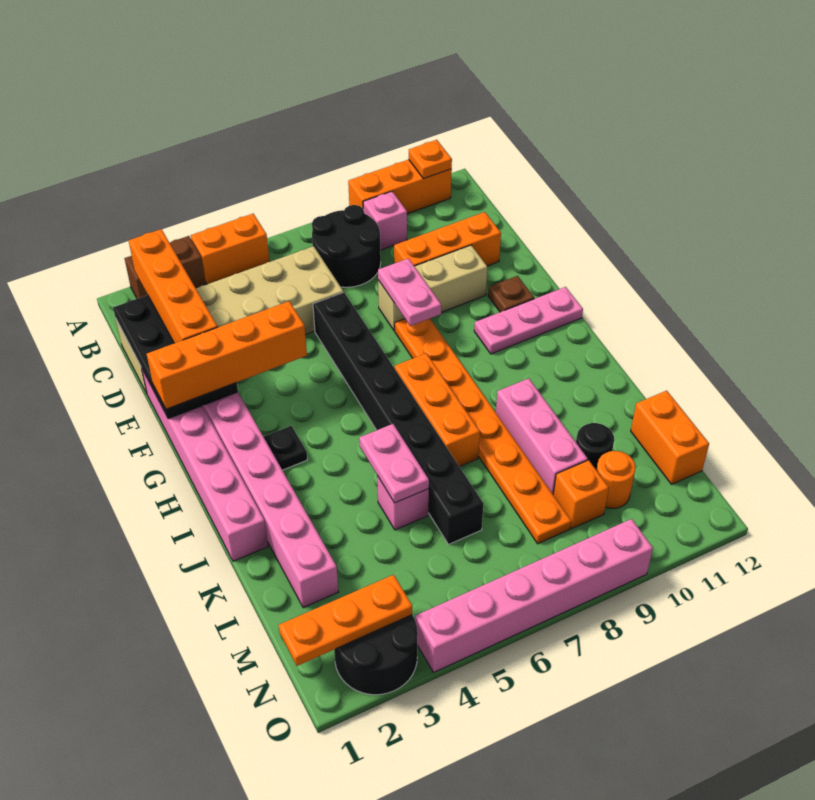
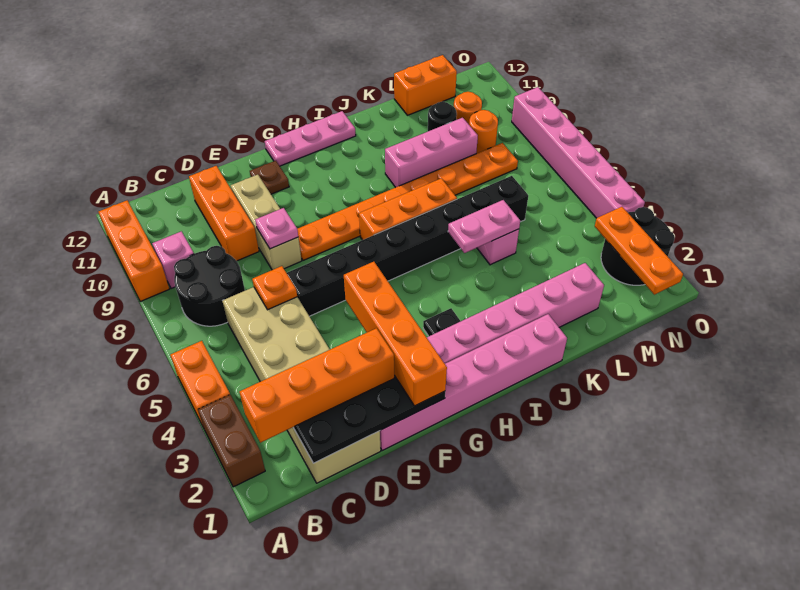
orange 1x1 plate [409,140,452,179] -> orange 1x1 plate moved to [252,266,297,310]
pink 1x2 plate [378,258,441,326] -> pink 1x1 plate [255,208,298,249]
pink 1x3 plate [474,287,583,354] -> pink 1x3 plate turned to [265,111,356,166]
orange 1x1 brick [553,460,609,528] -> orange 1x1 round brick [469,110,498,154]

